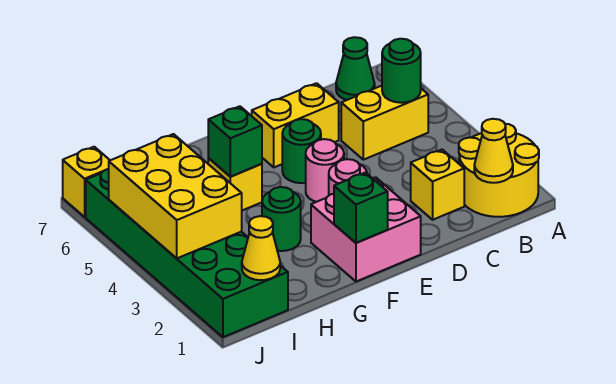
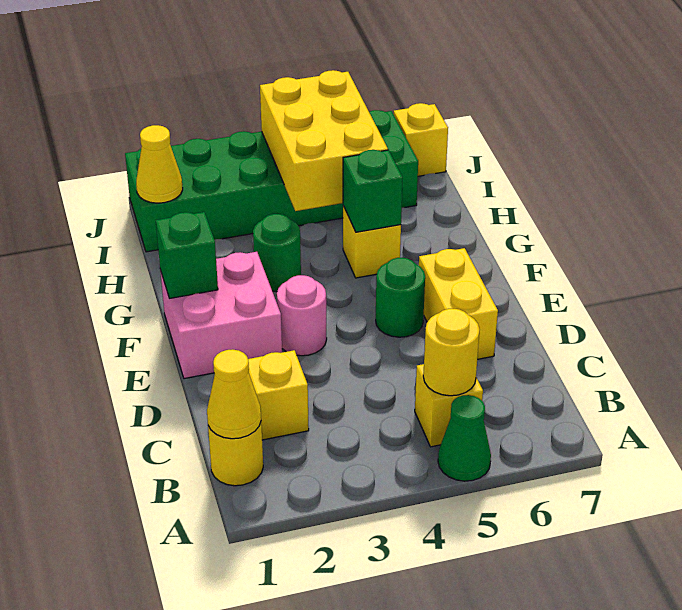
yellow 2x2 round brick [459,124,539,217] -> yellow 1x1 round brick [208,423,263,486]
yellow 1x2 brick [341,86,428,160] -> yellow 1x1 brick [415,364,483,447]
green 1x1 round brick [382,39,421,103] -> yellow 1x1 round brick [423,309,480,396]
green 1x1 cone [336,37,375,100] -> green 1x1 cone moved to [438,395,491,481]
pink 1x1 round brick [306,139,344,202] -> none
yellow 2x3 brick [109,134,242,258] -> yellow 2x3 brick turned to [260,70,388,211]

